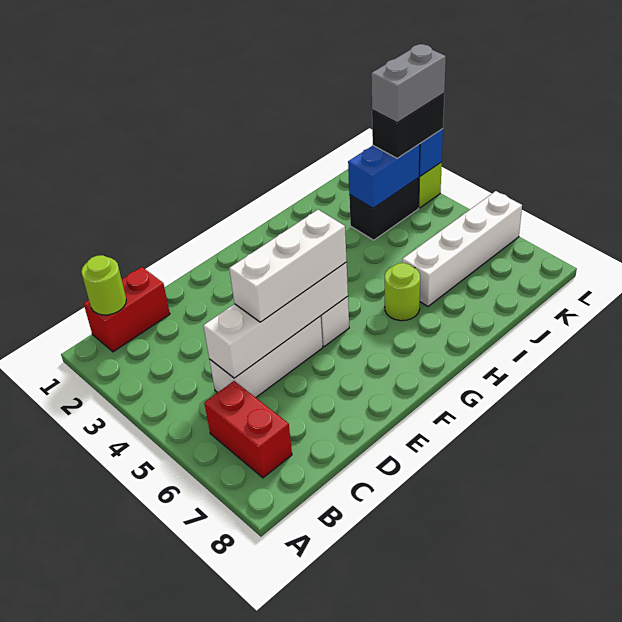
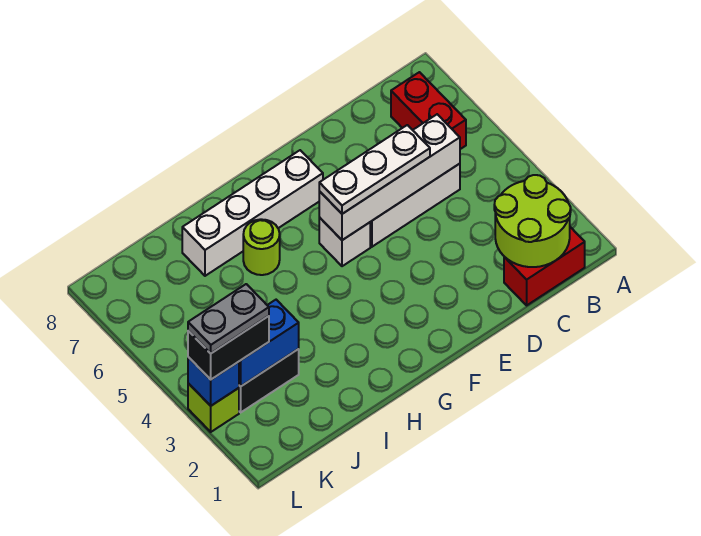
lime 1x1 round brick [81,255,126,315] -> lime 2x2 round brick [494,175,571,267]
white 1x3 brick [229,210,347,322] -> white 1x3 plate [319,125,430,214]
white 1x4 brick [402,191,522,306] -> white 1x4 brick moved to [182,150,323,276]
grey 1x2 brick [371,44,446,123] -> grey 1x2 plate [188,284,269,353]

